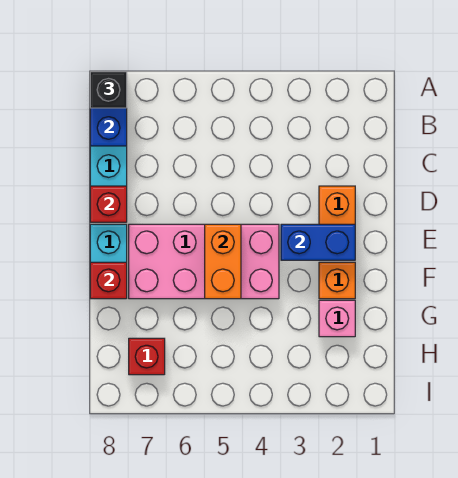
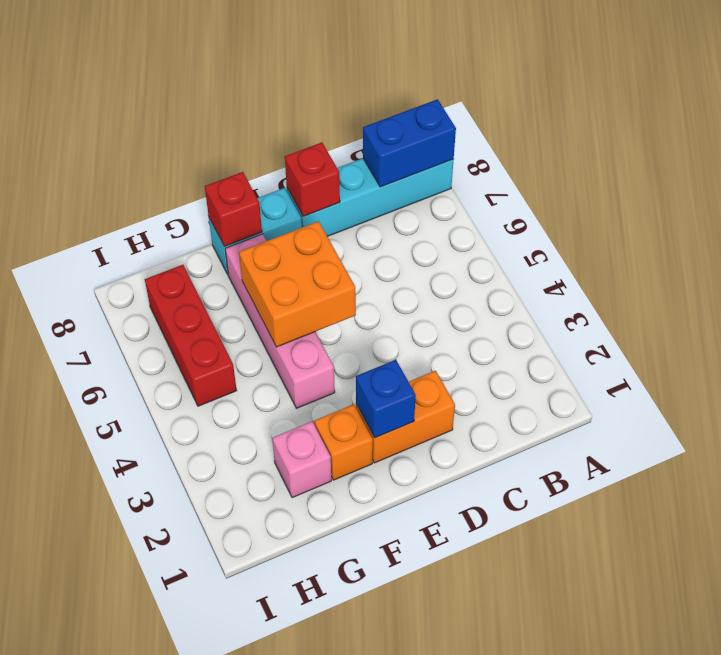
black 1x1 brick [90,72,127,108] -> none
blue 1x2 brick [281,224,355,260] -> blue 1x1 brick [356,360,416,438]
pink 2x4 brick [129,224,279,299] -> pink 1x4 brick [225,234,335,408]
orange 1x2 brick [205,224,241,299] -> orange 2x2 brick [239,221,356,347]
red 1x1 brick [129,338,165,375] -> red 1x3 brick [145,265,237,406]

